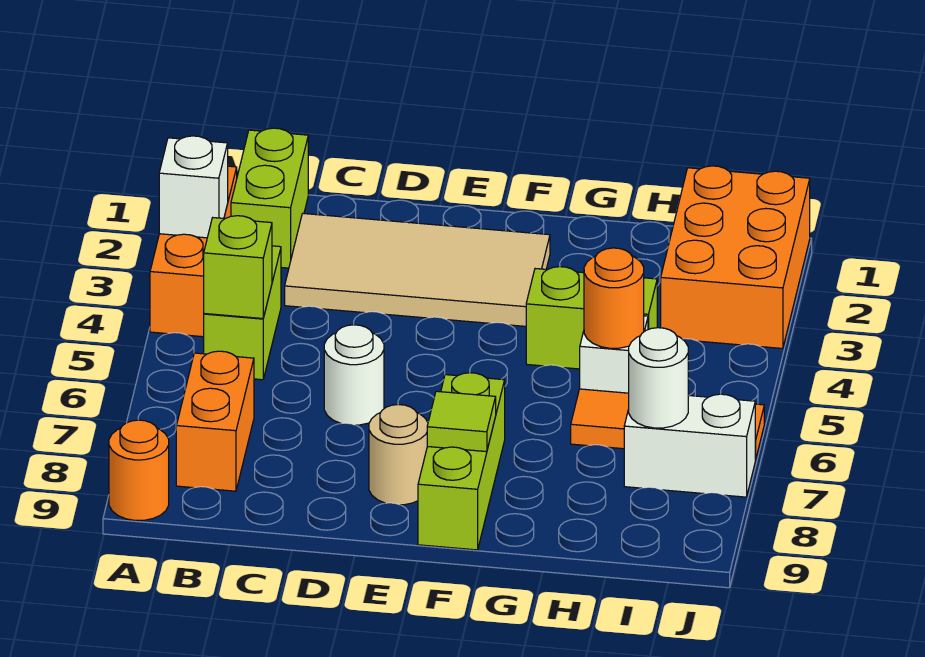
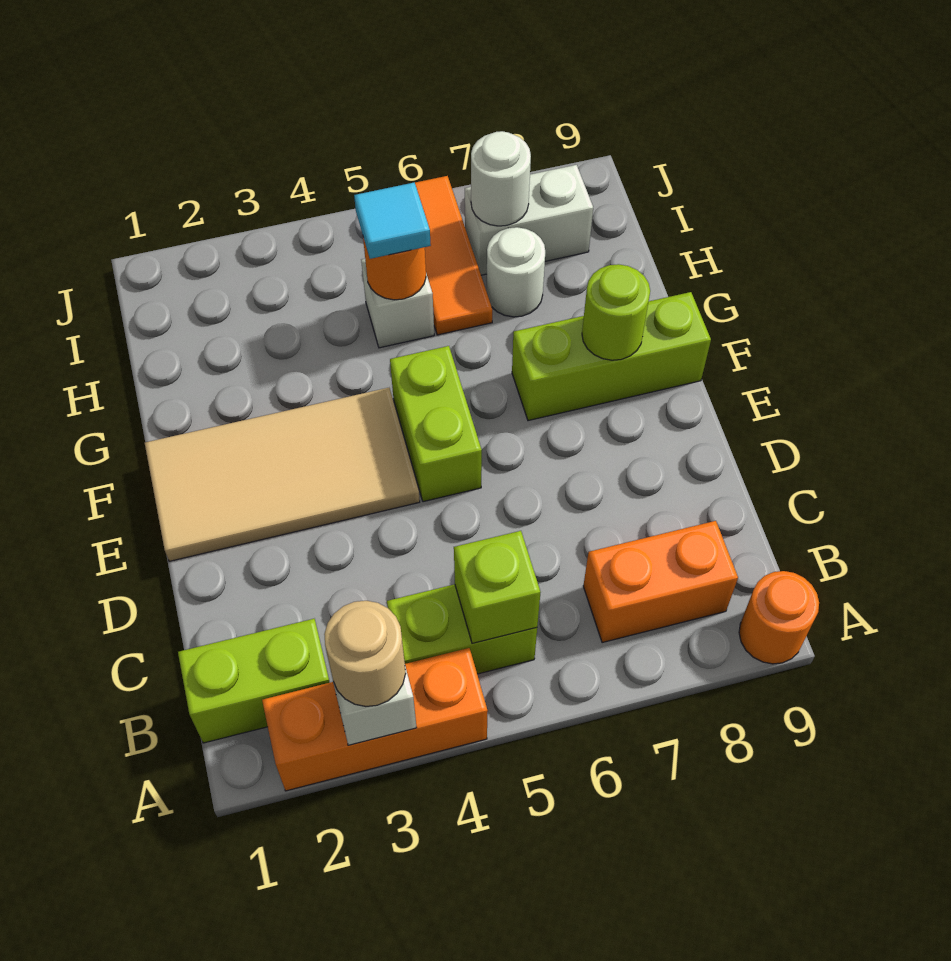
tan 2x4 tile [285,213,550,326] -> tan 2x4 tile turned to [145,388,420,561]
white 1x1 round brick [324,325,384,425] -> white 1x1 round brick moved to [487,227,545,317]
tan 1x1 round brick [369,405,428,505] -> tan 1x1 round brick moved to [324,601,406,706]
lime 1x1 tile [427,391,496,452] -> lime 1x1 round brick [582,264,650,360]
lime 1x2 brick [526,267,657,369] -> lime 1x2 brick moved to [390,346,482,502]
none -> cyan 1x1 tile [354,182,431,259]
orange 2x3 brick [661,166,810,349] -> none
white 1x2 brick [624,394,755,497] -> white 1x2 brick turned to [465,165,593,275]

